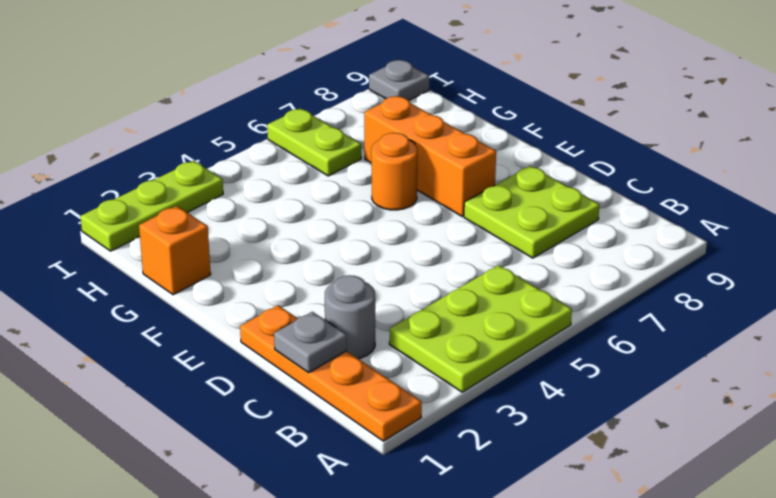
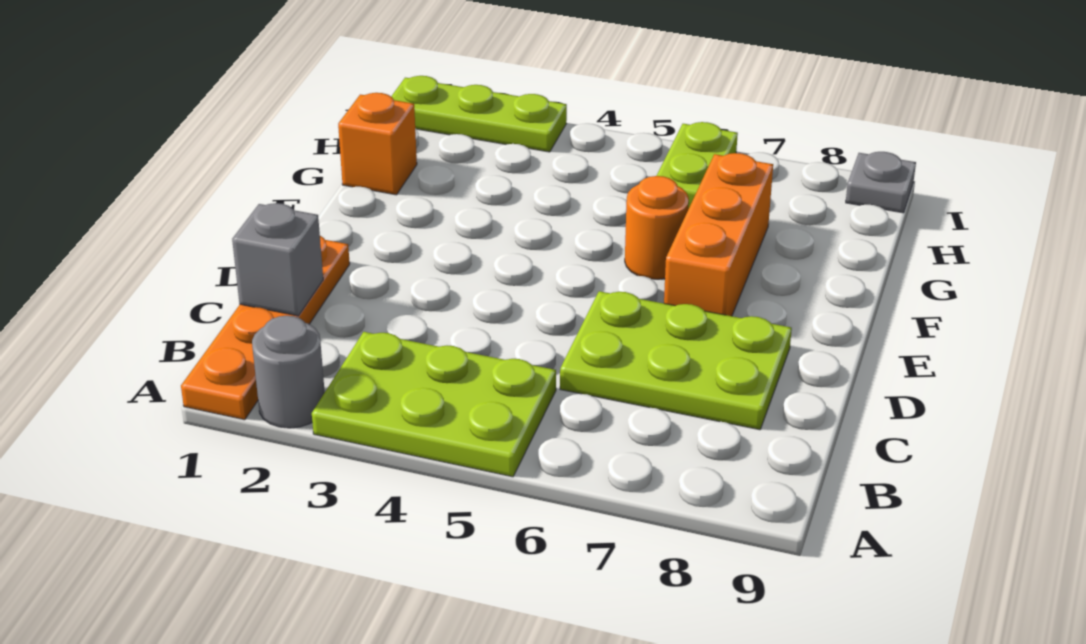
grey 1x1 plate [274,312,347,373] -> grey 1x1 brick [232,203,323,316]
grey 1x1 round brick [325,275,375,359] -> grey 1x1 round brick moved to [252,316,325,428]
lime 2x2 plate [464,166,599,258] -> lime 2x3 plate [560,291,792,430]

